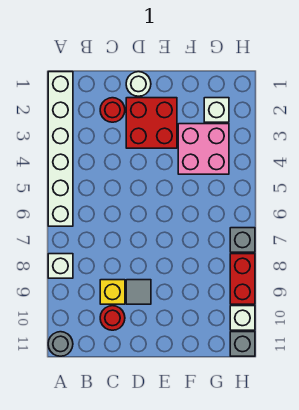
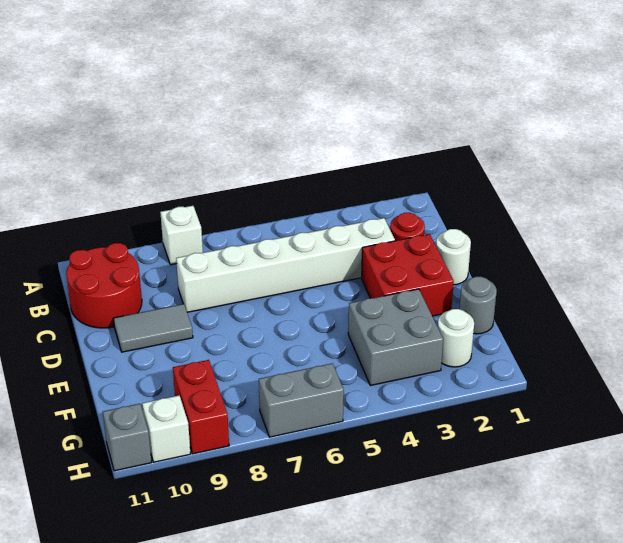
white 1x6 brick [48,72,73,226] -> white 1x6 brick moved to [176,218,395,312]
grey 1x1 round brick [48,332,73,356] -> grey 1x1 round brick moved to [459,277,497,334]
yellow 1x1 brick [100,280,125,304] -> none
red 1x1 round brick [100,306,125,330] -> red 2x2 round brick [66,243,142,328]
grey 1x1 tile [126,280,151,304] -> grey 1x2 tile [113,304,193,352]
pink 2x2 brick [178,124,229,174] -> grey 2x2 brick [348,289,443,386]
white 1x1 brick [204,98,229,122] -> white 1x1 round brick [438,309,474,367]
grey 1x1 brick [230,228,255,252] -> grey 1x2 brick [259,363,344,437]
red 1x2 brick [230,254,255,304] -> red 1x2 brick turned to [173,360,229,454]

